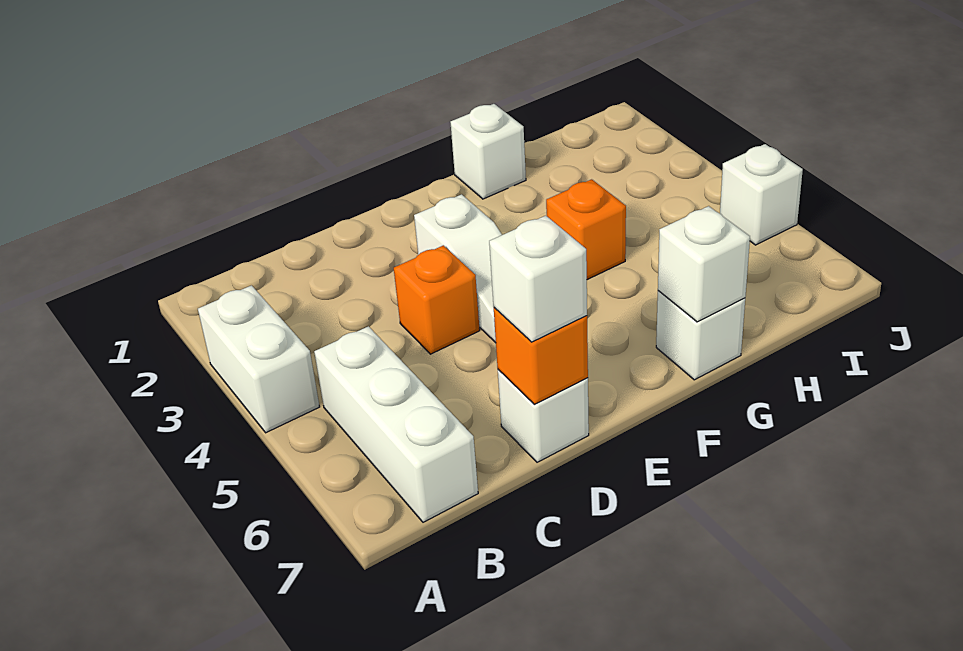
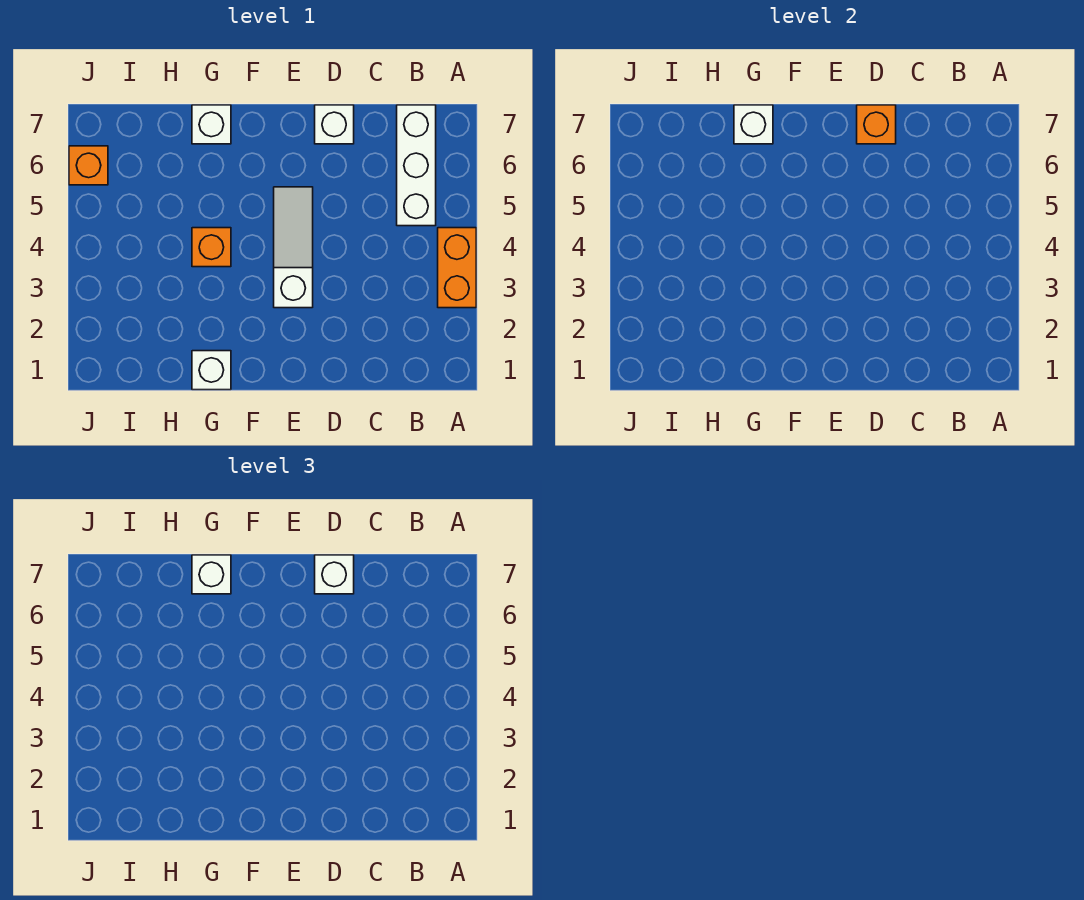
white 1x2 brick [198,285,320,433] -> orange 1x2 brick [438,228,476,308]
orange 1x1 brick [394,245,480,354] -> orange 1x1 brick moved to [69,146,108,185]
white 1x1 brick [720,144,803,245] -> white 1x1 brick moved to [192,555,231,594]

